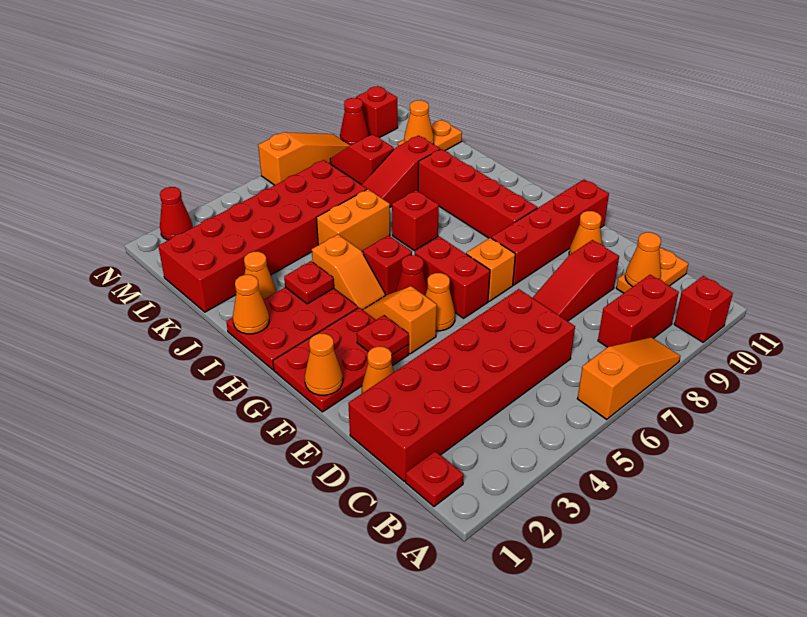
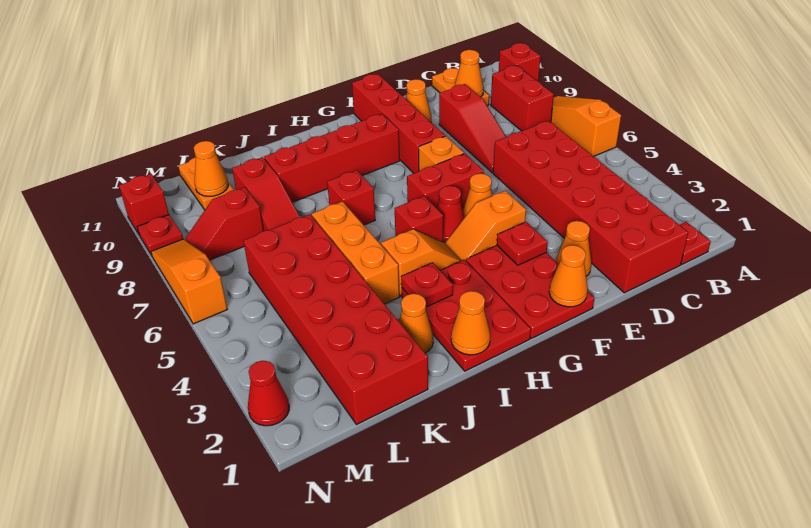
orange 1x2 brick [316,189,390,252] -> orange 1x3 brick [312,202,399,304]
red 1x1 cone [340,98,369,145] -> red 1x1 plate [137,215,183,255]

